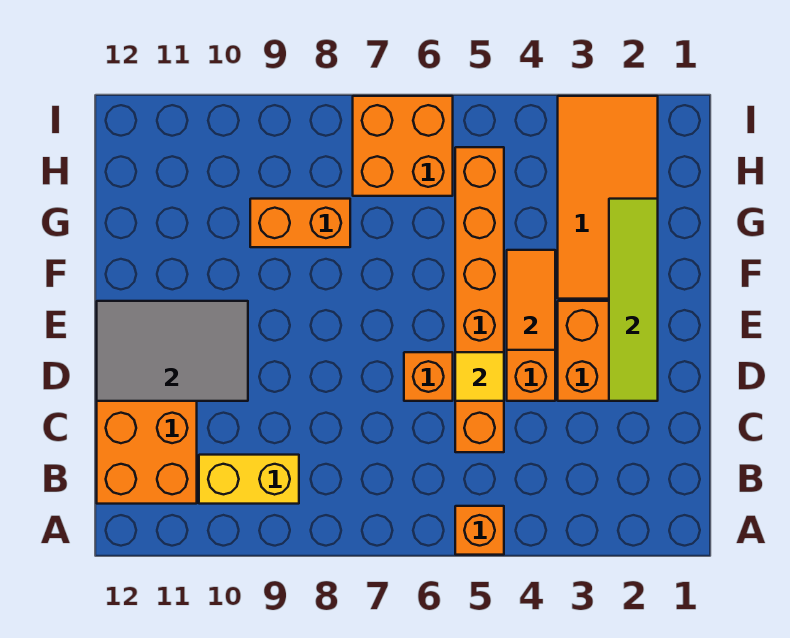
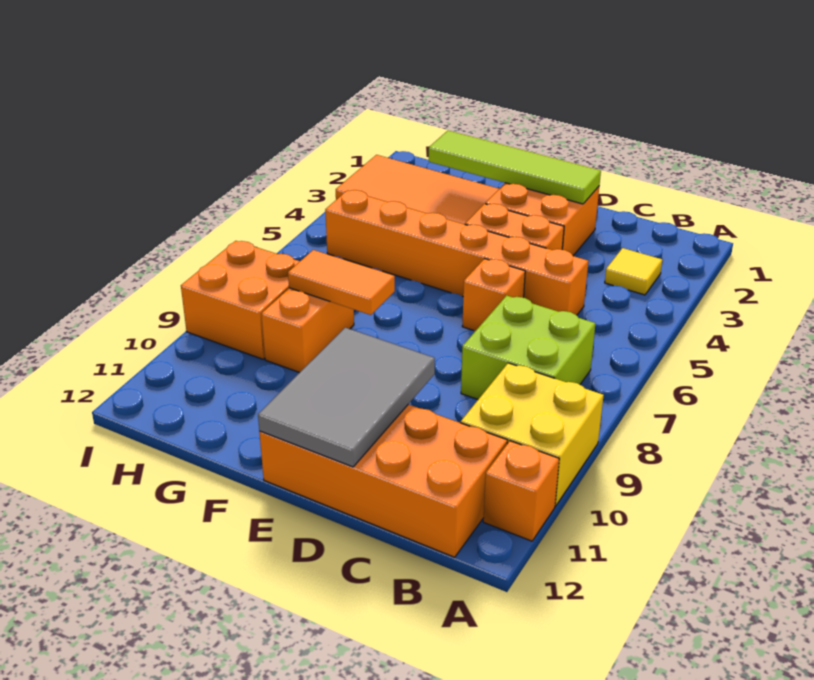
orange 1x1 brick [455,506,504,555] -> orange 1x1 brick moved to [483,441,559,541]
none -> lime 2x2 brick [461,295,595,400]
yellow 1x2 brick [199,455,299,504] -> yellow 2x2 brick [461,363,604,506]
yellow 1x1 tile [455,352,504,401] -> yellow 1x1 tile moved to [605,248,662,295]
orange 1x2 tile [507,250,555,350] -> orange 1x2 tile moved to [288,250,395,315]
orange 2x2 brick [353,96,453,196] -> orange 2x2 brick moved to [181,241,300,359]

